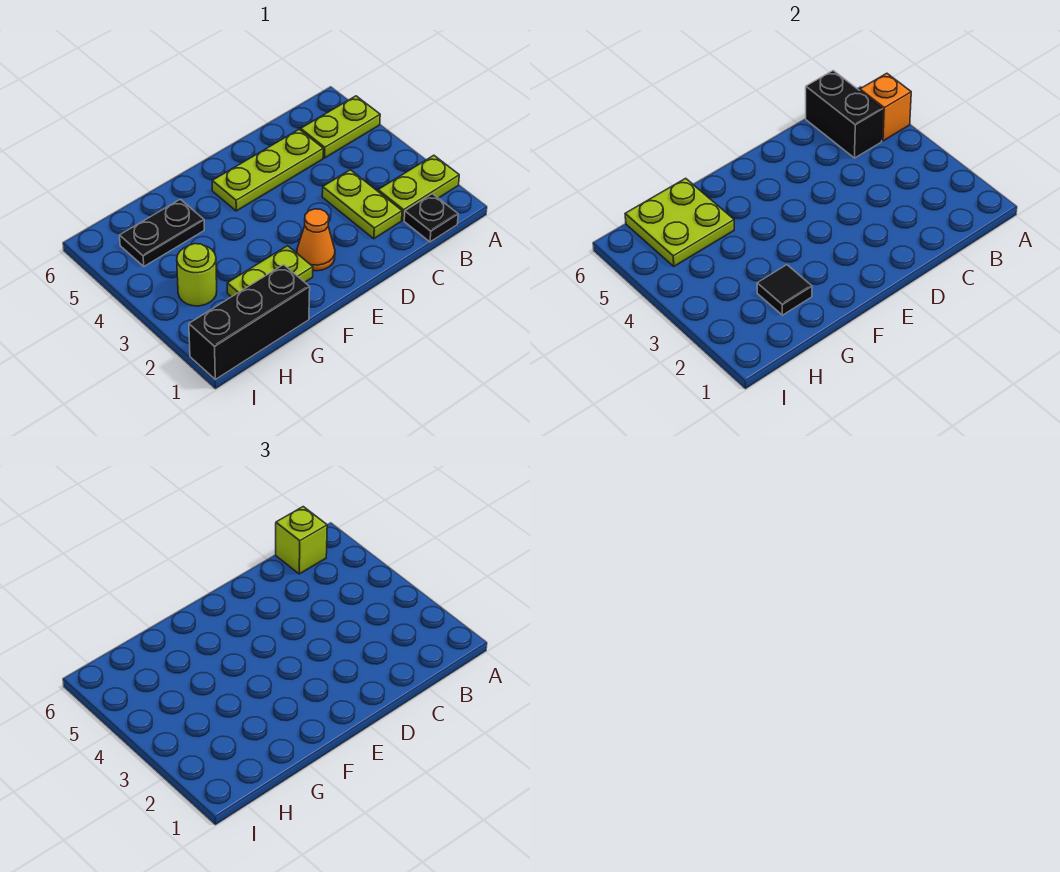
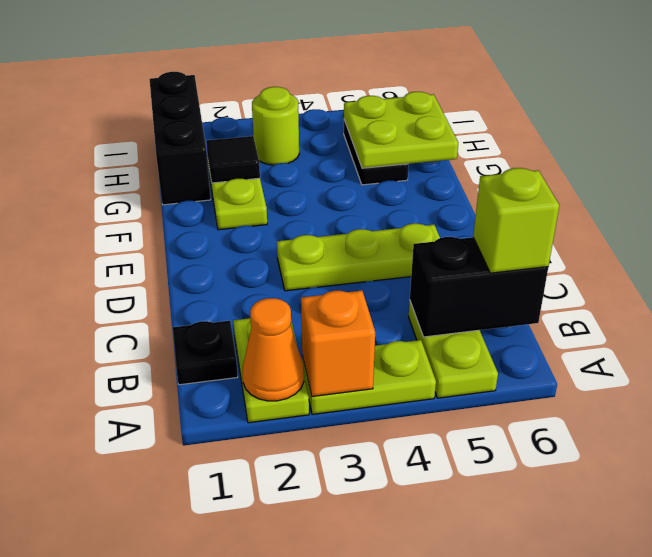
orange 1x1 brick [860,73,911,141] -> orange 1x1 brick moved to [301,291,375,396]
lime 1x2 plate [322,170,402,239] -> lime 1x2 plate moved to [302,340,436,414]
lime 1x3 plate [212,129,323,211] -> lime 1x3 plate turned to [277,223,440,291]
orange 1x1 cone [297,209,335,271] -> orange 1x1 cone moved to [242,298,304,401]

